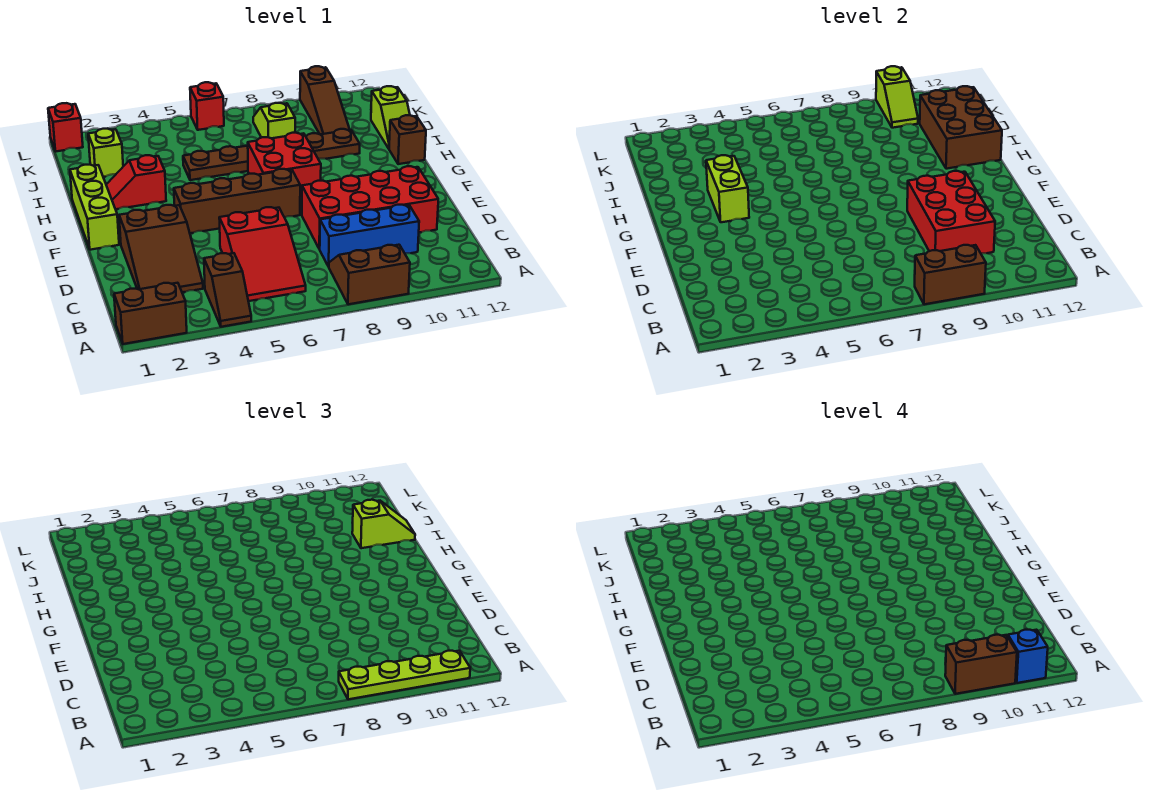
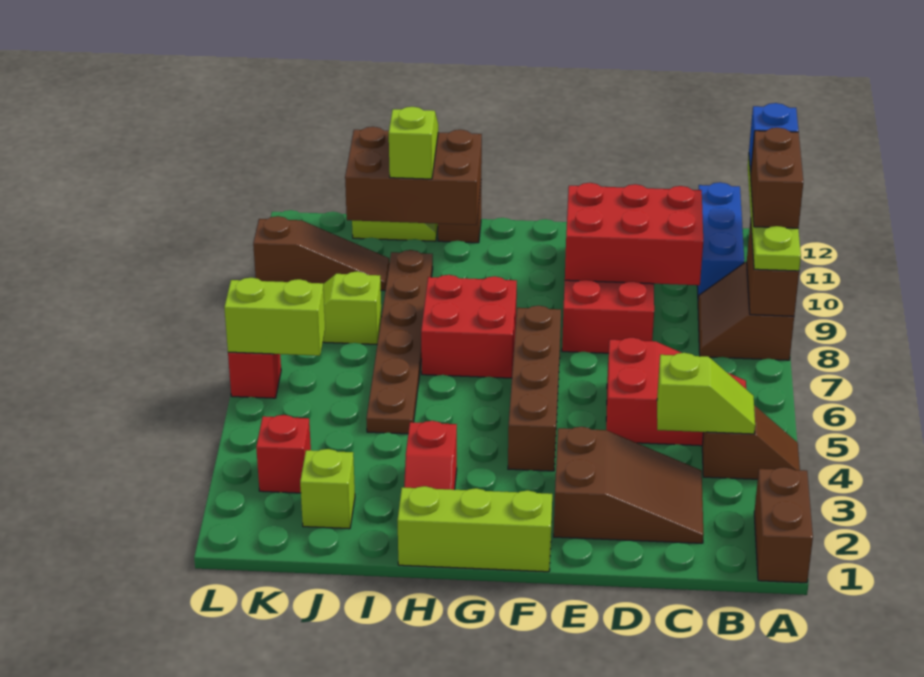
blue 1x3 brick [320,205,419,267] -> blue 1x3 brick moved to [697,182,744,296]
lime 1x2 brick [706,155,749,222] -> lime 1x2 brick moved to [224,278,325,356]
lime 1x2 slope [876,66,918,128] -> lime 1x2 slope moved to [657,353,755,434]
red 1x1 brick [48,103,83,151] -> red 1x1 brick moved to [256,415,311,493]

